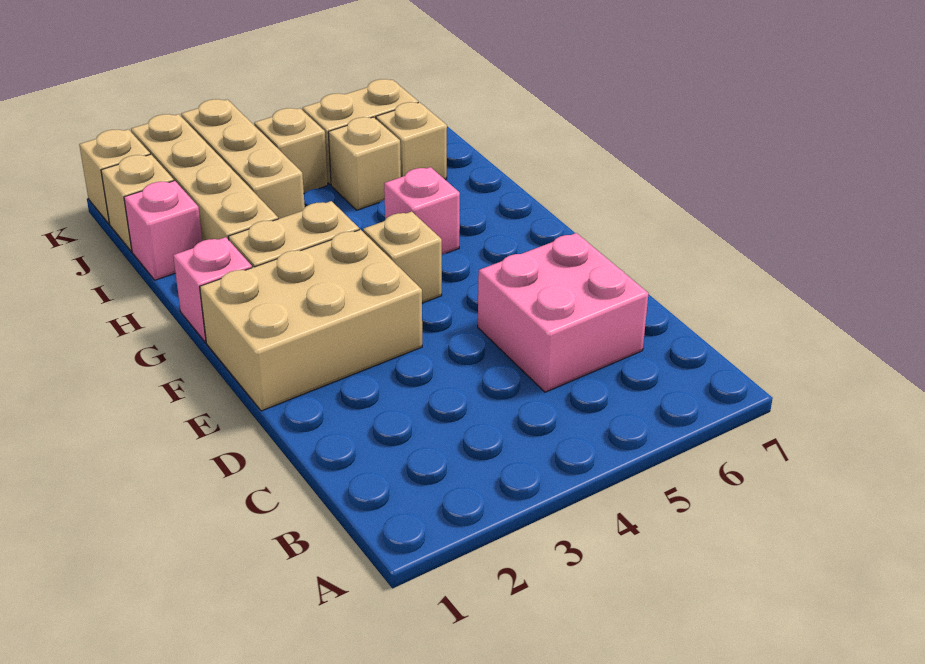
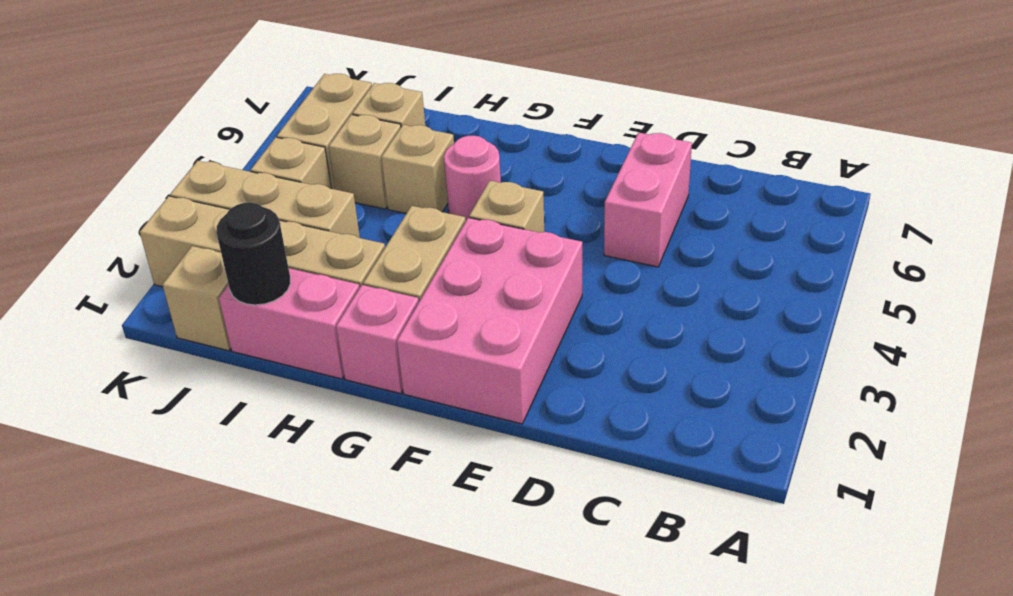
pink 2x2 brick [478,233,649,392] -> pink 1x2 brick [604,133,692,267]
tan 2x3 brick [200,230,422,411] -> pink 2x3 brick [397,218,582,424]
pink 1x1 brick [384,167,460,254] -> pink 1x1 round brick [444,136,501,220]
pink 1x1 brick [124,181,202,280] -> pink 1x2 brick [219,268,360,379]
none -> black 1x1 round brick [216,203,290,305]
tan 1x1 brick [79,129,150,224] -> tan 1x1 brick moved to [381,125,454,214]

